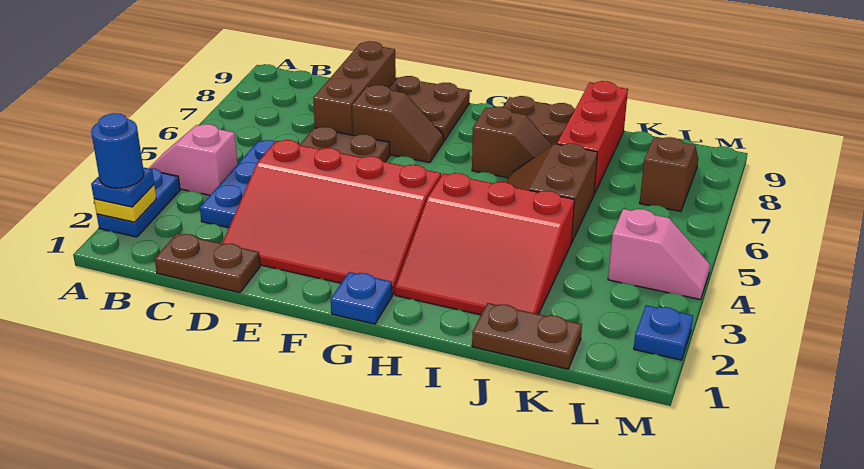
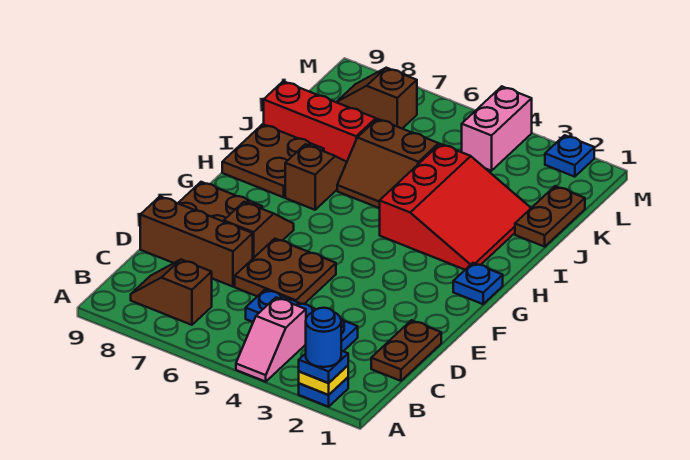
blue 1x2 plate [97,168,180,237] -> blue 1x1 plate [299,377,348,407]
none -> brown 1x2 slope [131,260,212,325]
red 3x4 slope [222,140,441,295] -> none
pink 1x2 slope [608,209,710,299] -> pink 1x2 brick [462,86,532,171]

